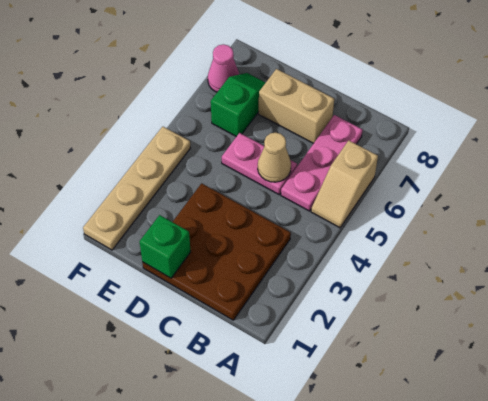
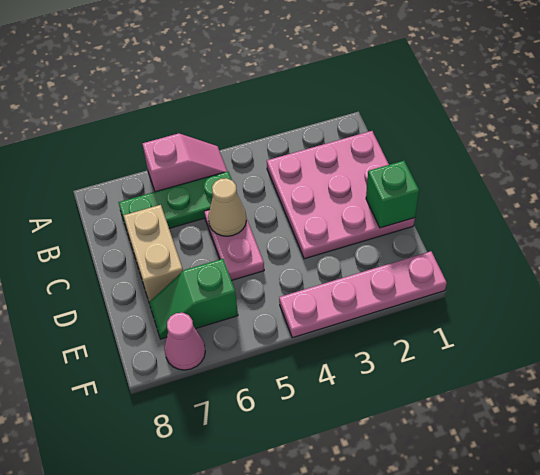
tan 1x2 slope [311,140,378,228] -> pink 1x2 slope [143,133,227,192]
brown 3x3 plate [142,183,291,320] -> pink 3x3 plate [267,131,415,259]
pink 1x3 plate [281,115,363,211] -> green 1x3 plate [118,171,232,233]
tan 1x4 plate [83,127,190,250] -> pink 1x4 plate [279,251,447,338]

